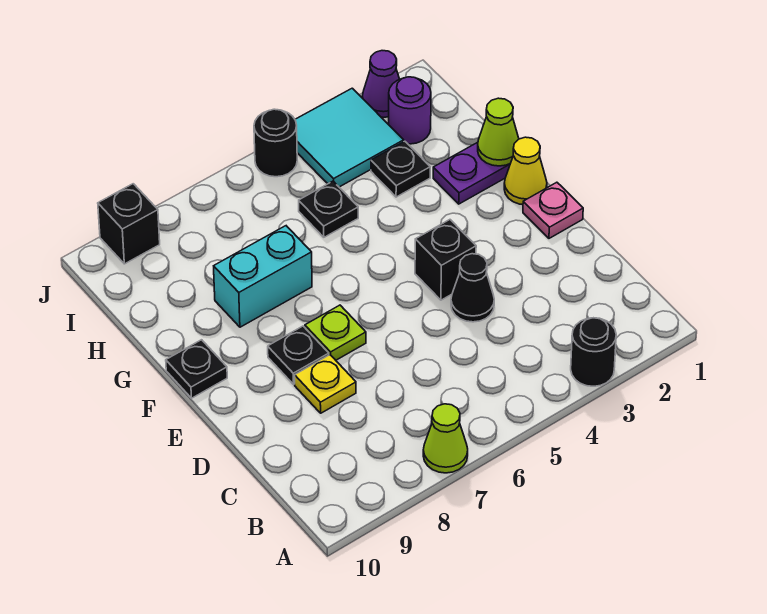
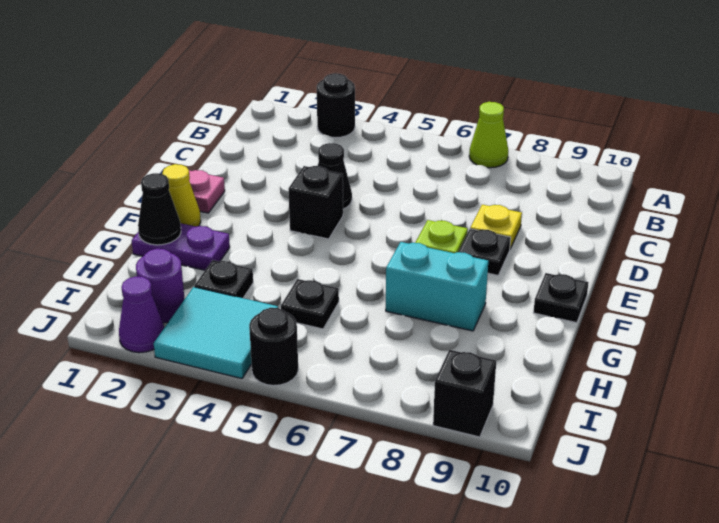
lime 1x1 cone [478,98,519,166] -> black 1x1 cone [138,173,181,245]

